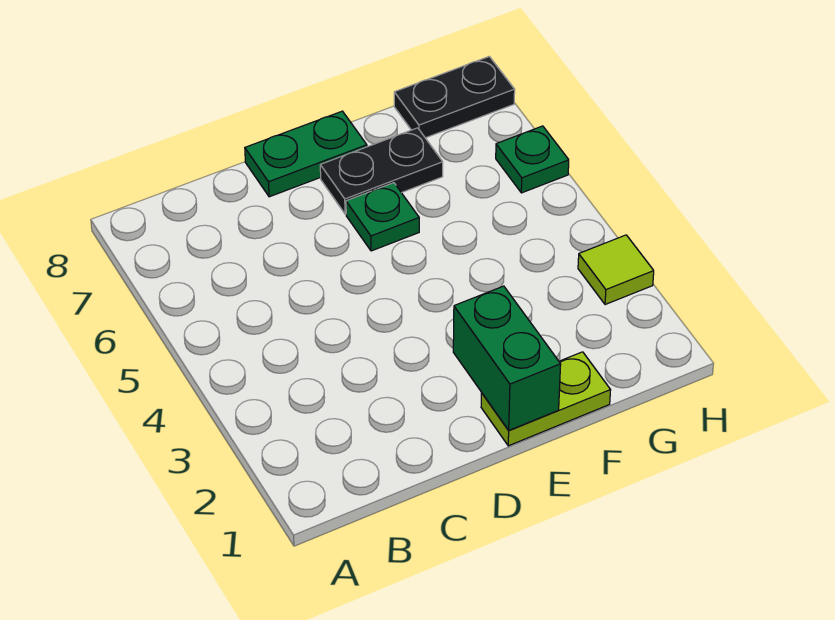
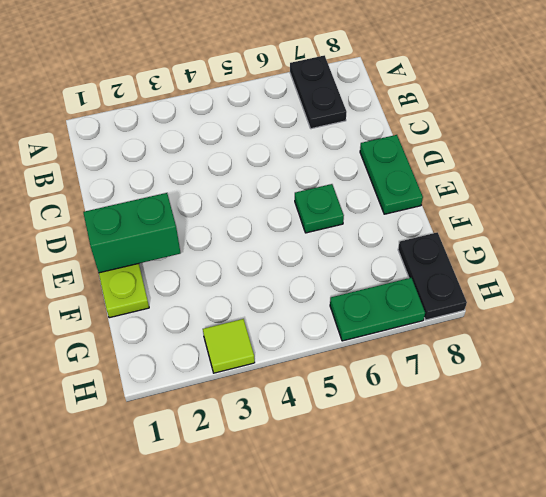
black 1x2 plate [320,128,443,214] -> black 1x2 plate moved to [290,55,347,129]
green 1x1 plate [496,126,569,193] -> green 1x2 plate [330,278,425,341]

